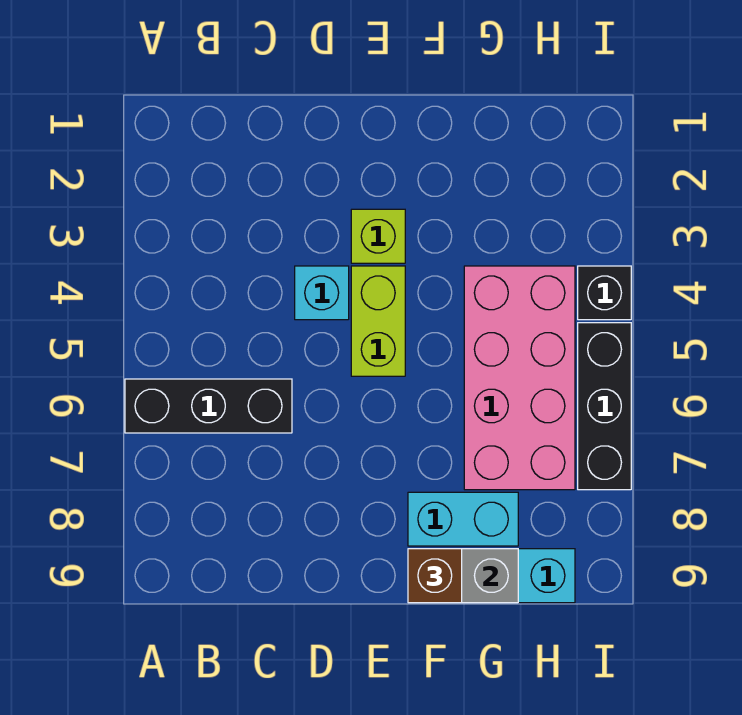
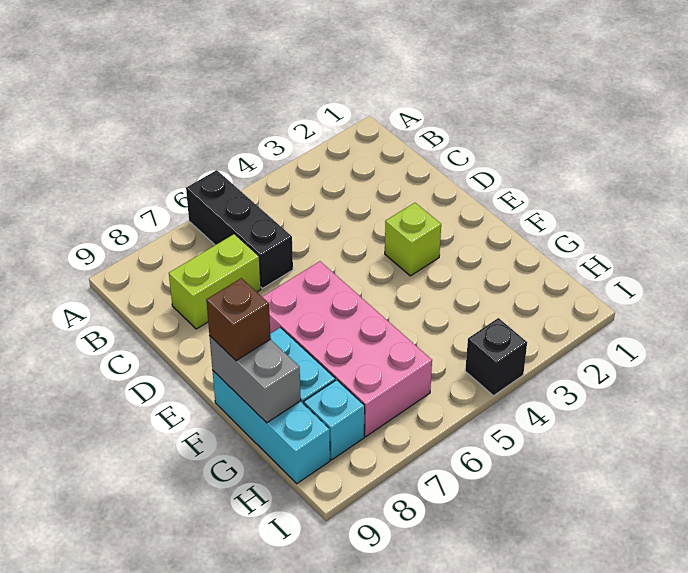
cyan 1x1 brick [295,266,349,320] -> cyan 1x1 brick moved to [304,380,365,460]
lime 1x2 brick [351,266,405,376] -> lime 1x2 brick moved to [169,234,261,329]
pink 2x4 brick [464,266,575,490] -> pink 2x4 brick turned to [263,261,432,437]
black 1x3 brick [578,323,631,490] -> none

